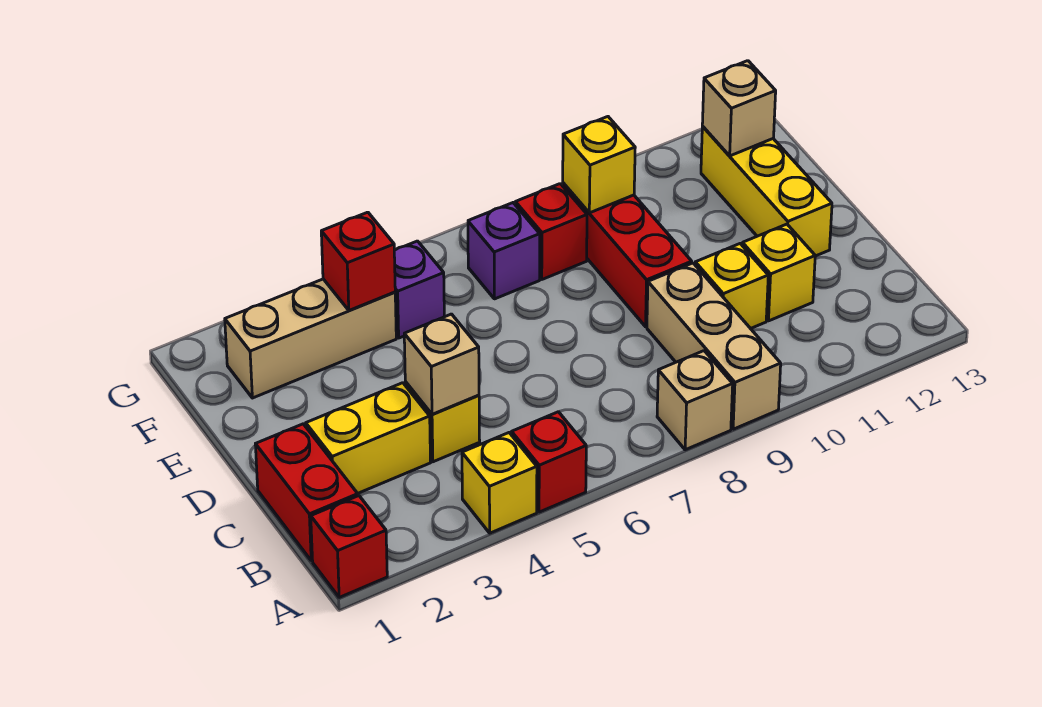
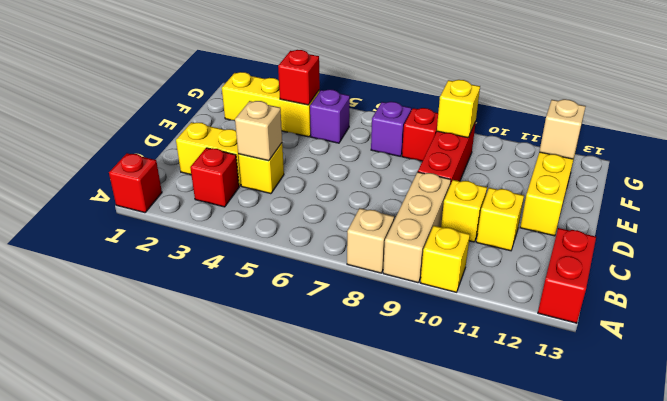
yellow 1x1 brick [462,433,537,533] -> yellow 1x1 brick moved to [420,226,470,292]
red 1x1 brick [512,412,586,512] -> red 1x1 brick moved to [190,148,239,207]
red 1x2 brick [255,424,358,561] -> red 1x2 brick moved to [538,228,596,323]
tan 1x3 brick [225,279,396,398] -> yellow 1x3 brick [222,72,320,137]

